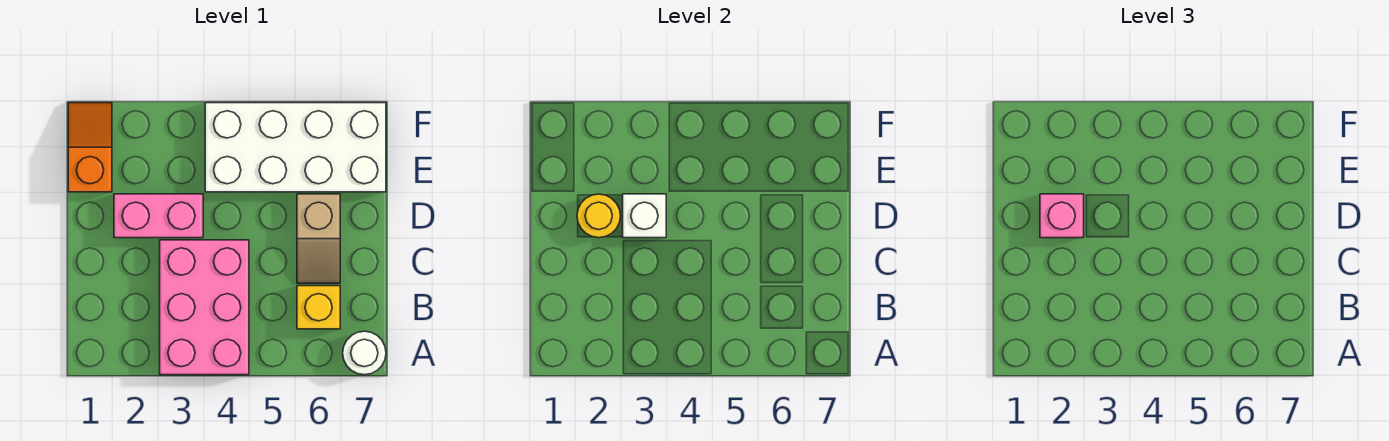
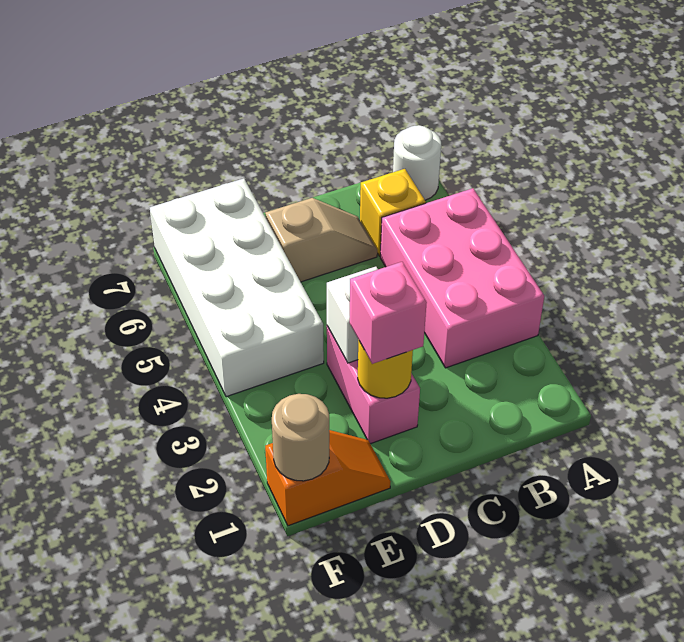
pink 2x3 brick [160,240,249,375] -> pink 2x3 brick turned to [380,188,544,368]
orange 1x2 slope [68,103,112,192] -> orange 1x2 slope turned to [265,430,391,526]
none -> tan 1x1 round brick [272,394,329,481]

